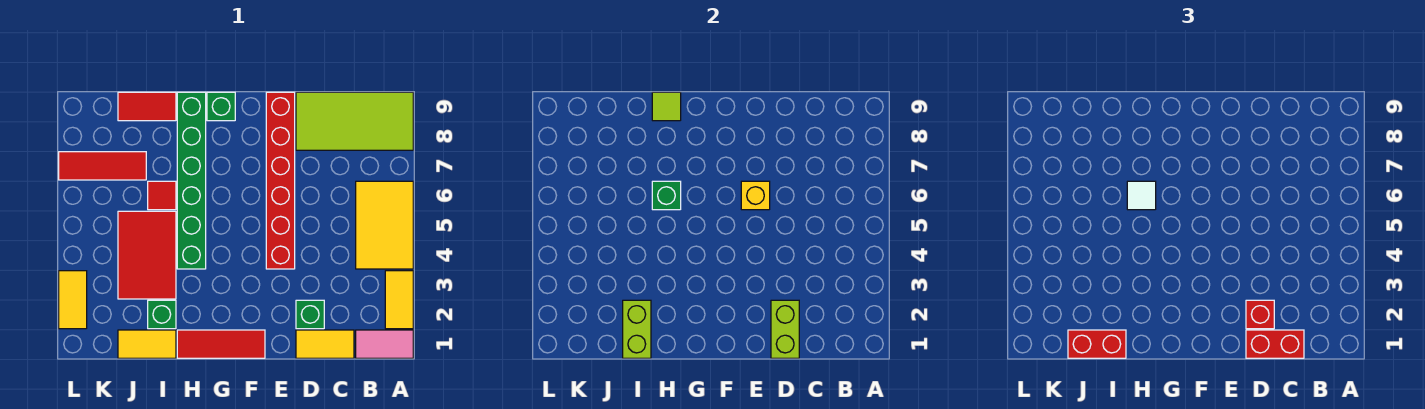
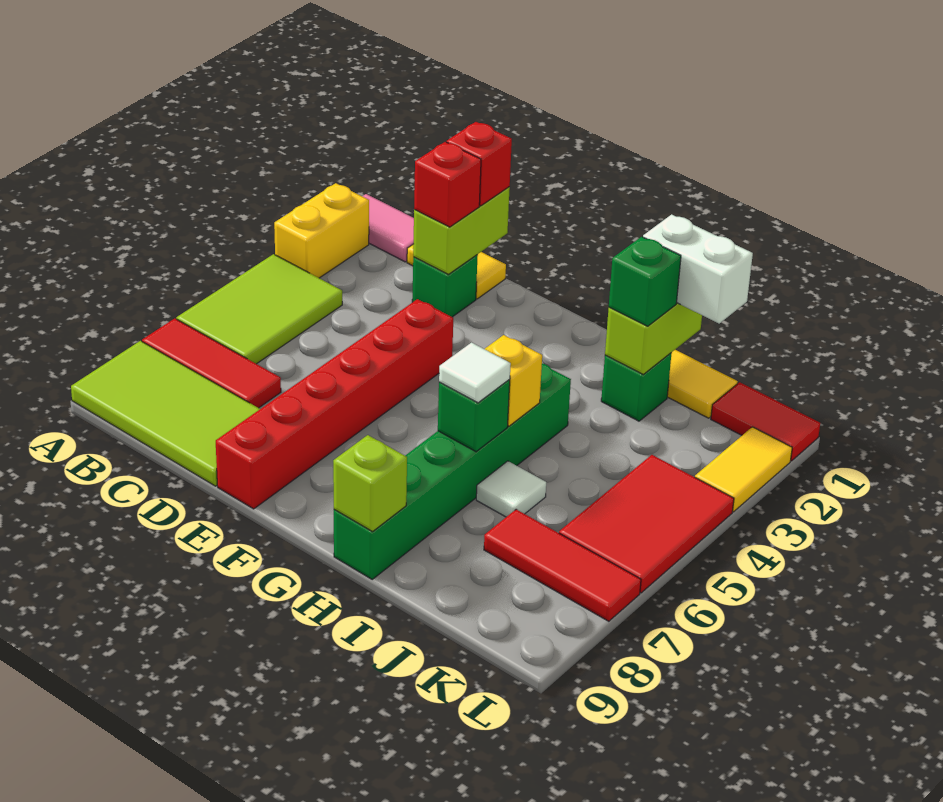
yellow 1x2 tile [385,271,413,329] -> yellow 1x2 brick [274,183,369,278]
yellow 2x3 tile [356,181,413,269] -> lime 2x3 tile [176,254,342,364]
red 1x2 brick [1246,330,1304,358] -> red 1x1 brick [447,122,512,206]
yellow 1x1 brick [741,181,770,210] -> yellow 1x1 brick moved to [485,335,542,426]
red 1x3 tile [177,330,265,358] -> red 1x3 tile moved to [142,318,281,408]
green 1x1 brick [207,92,235,121] -> green 1x1 brick moved to [609,237,681,326]
lime 1x1 tile [652,92,681,121] -> lime 1x1 brick [333,435,407,532]
red 1x2 brick [1068,330,1126,358] -> white 1x2 brick [643,214,753,323]
red 2x3 tile [118,211,176,299] -> red 2x3 tile moved to [559,455,734,593]
red 1x1 tile [148,181,176,210] -> white 1x1 tile [476,461,546,517]
red 1x2 tile [118,92,176,121] -> red 1x2 tile moved to [711,382,820,461]

